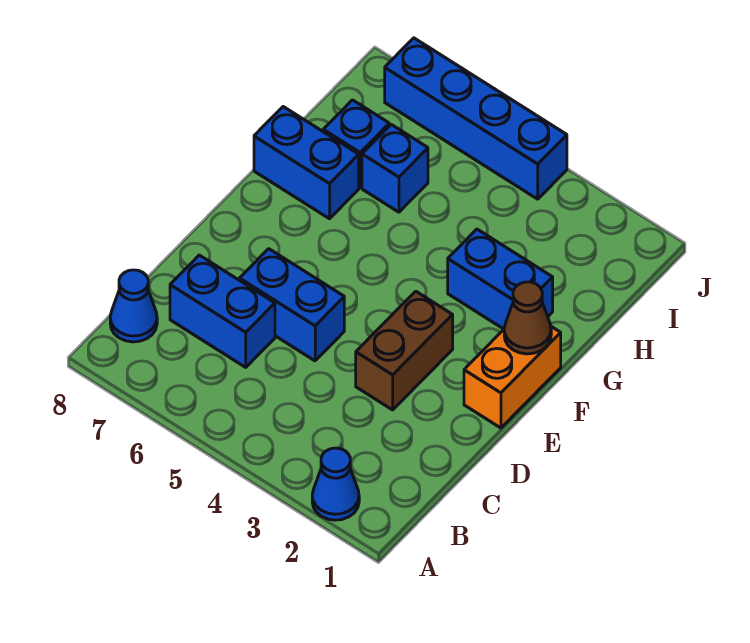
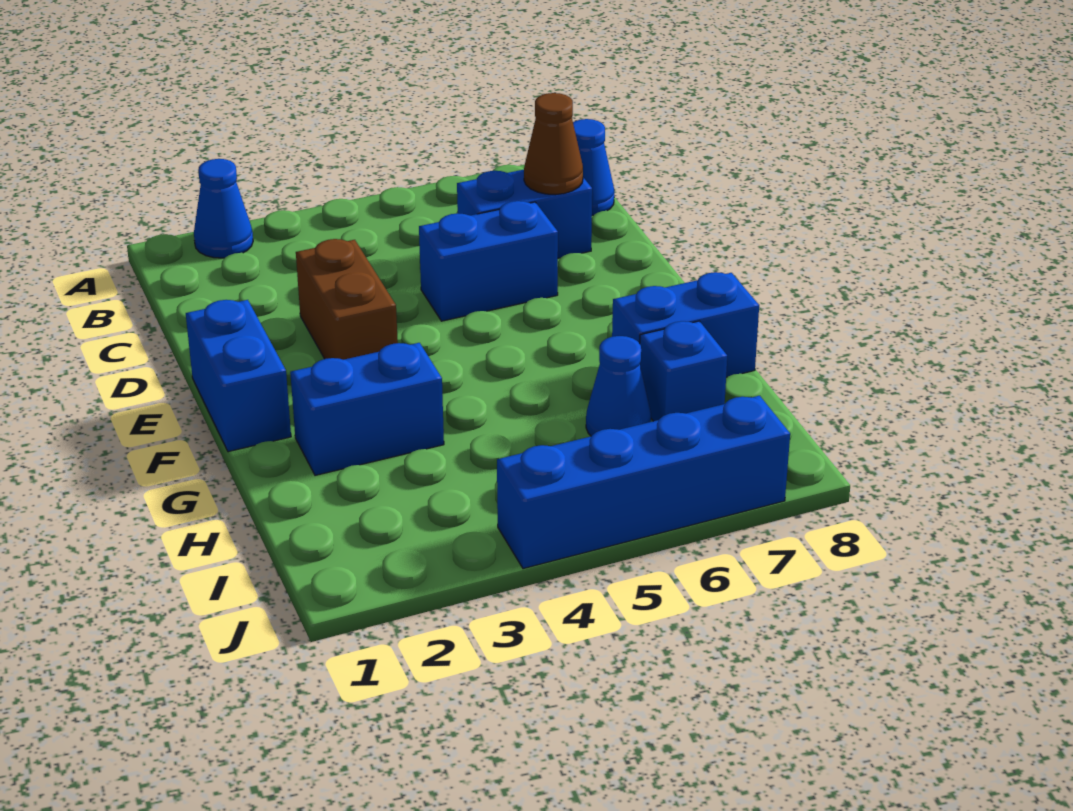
orange 1x2 brick [464,327,561,428] -> blue 1x2 brick [186,300,291,452]
brown 1x1 cone [504,282,551,354] -> brown 1x1 cone moved to [524,93,583,195]
blue 1x1 brick [362,125,428,212] -> blue 1x1 cone [586,336,651,436]

